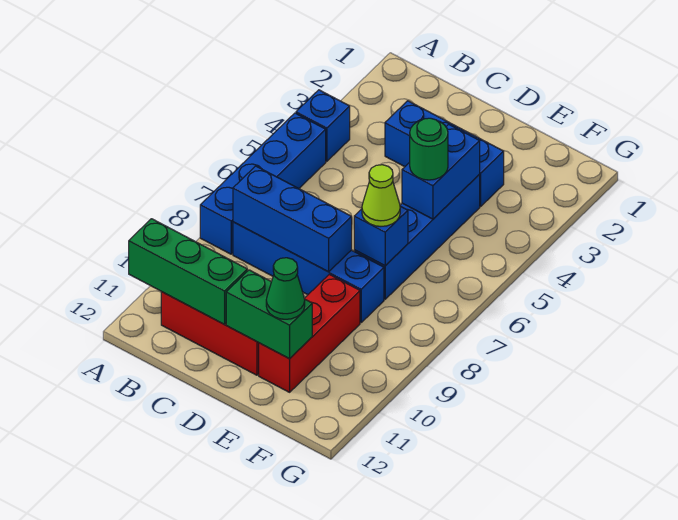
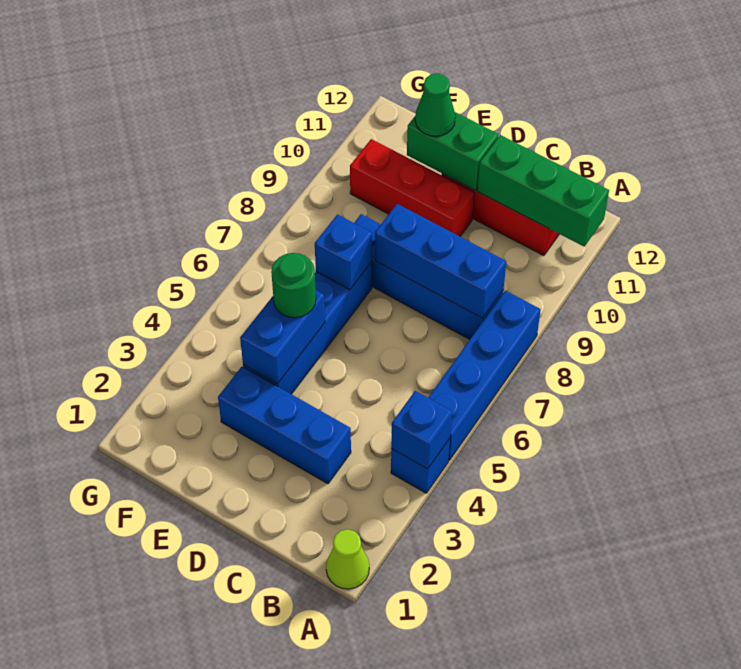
none -> blue 1x1 brick [391,391,452,469]
lime 1x1 cone [362,165,400,226] -> lime 1x1 cone moved to [326,529,369,589]
red 1x3 brick [259,274,360,392] -> red 1x3 brick turned to [350,139,474,236]

